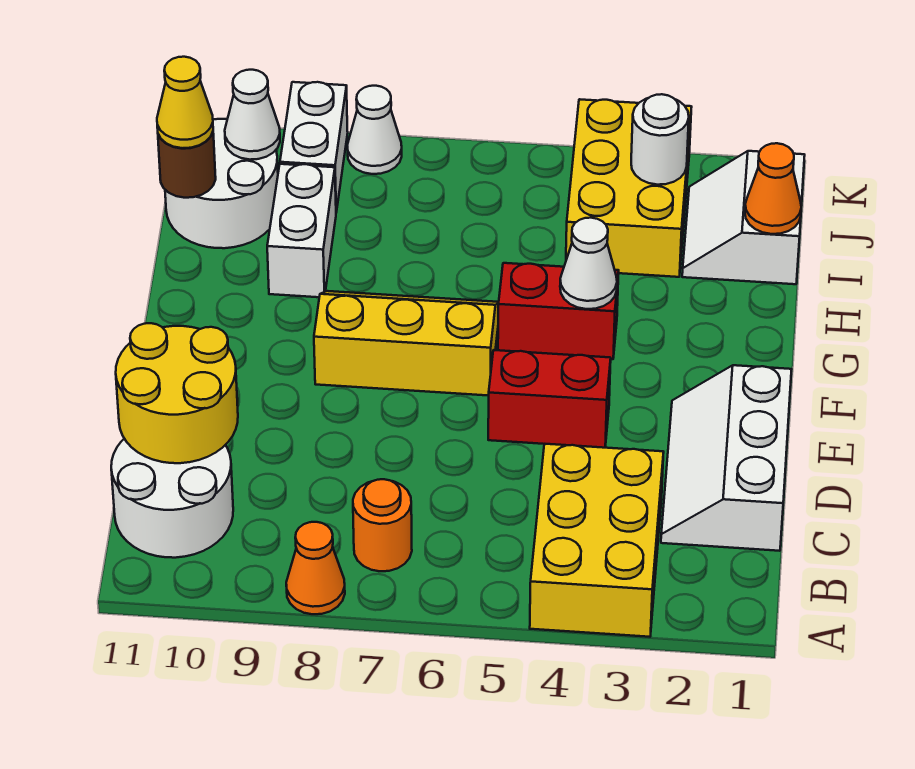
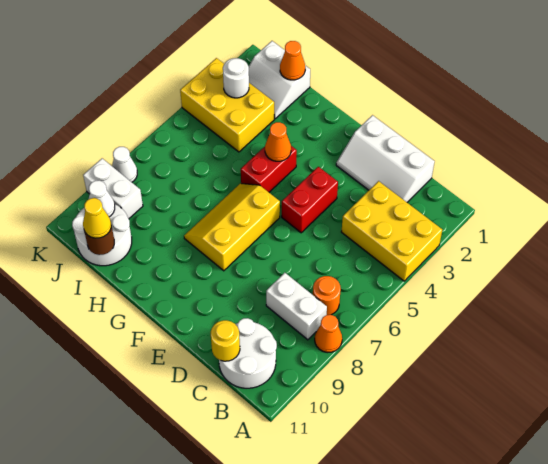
yellow 2x2 round brick [116,323,238,463] -> yellow 1x1 round brick [211,320,240,361]
white 1x1 cone [560,218,617,309] -> orange 1x1 cone [265,122,291,161]
white 1x2 brick [267,164,336,297] -> white 1x2 brick moved to [266,273,327,340]

